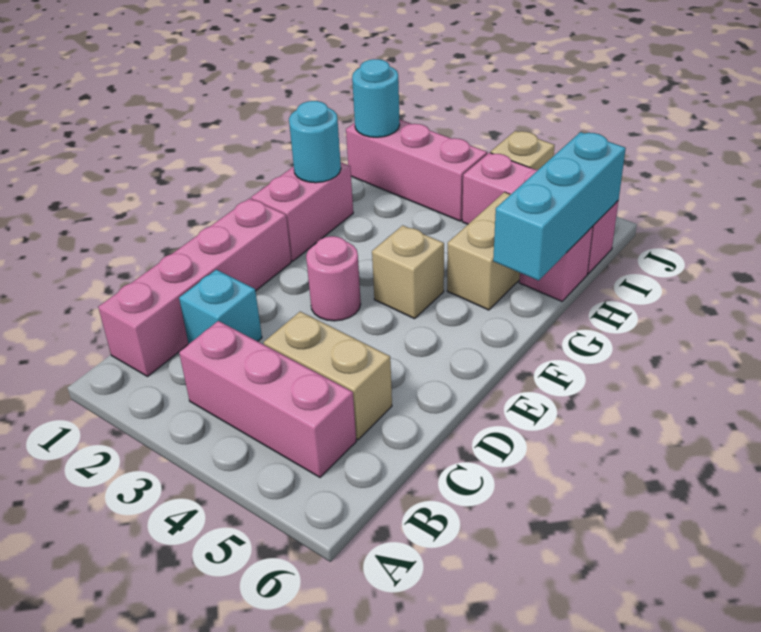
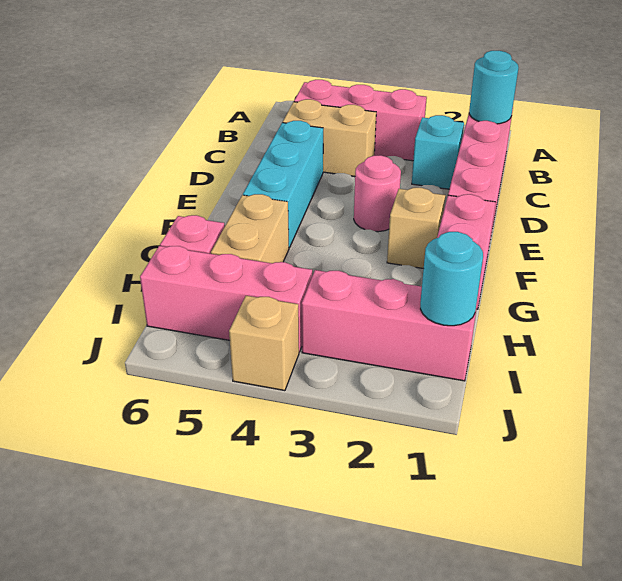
tan 1x1 brick [372,225,444,319] -> tan 1x1 brick moved to [387,188,445,269]
cyan 1x1 round brick [289,101,341,183] -> cyan 1x1 round brick moved to [469,51,519,124]
cyan 1x3 brick [493,132,626,281] -> cyan 1x3 brick moved to [243,121,323,248]

